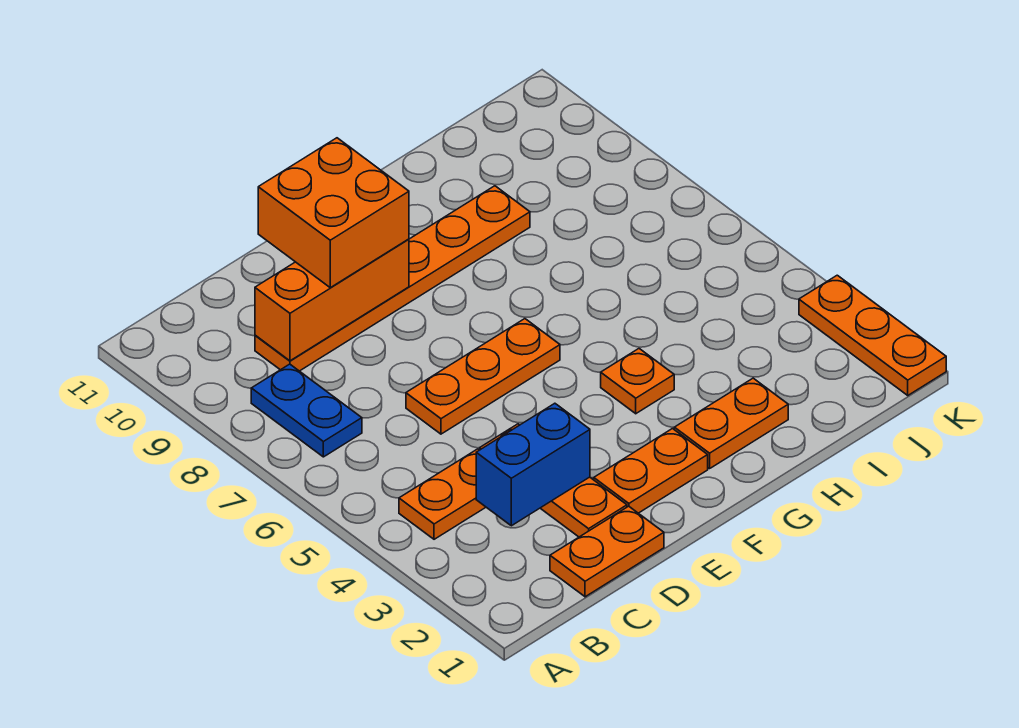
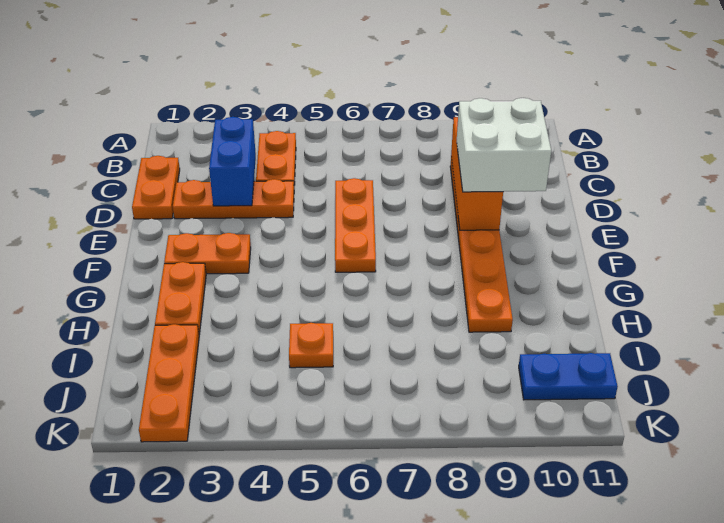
blue 1x2 plate [251,364,362,457] -> blue 1x2 plate moved to [519,353,618,400]
orange 2x2 brick [258,138,409,288] -> white 2x2 brick [457,98,551,192]
orange 1x2 plate [594,429,708,513] -> orange 1x2 plate turned to [164,233,251,274]
orange 1x1 plate [601,349,674,414] -> orange 1x1 plate moved to [289,323,333,368]
orange 1x3 plate [799,275,946,395] -> orange 1x3 plate turned to [139,324,199,442]

